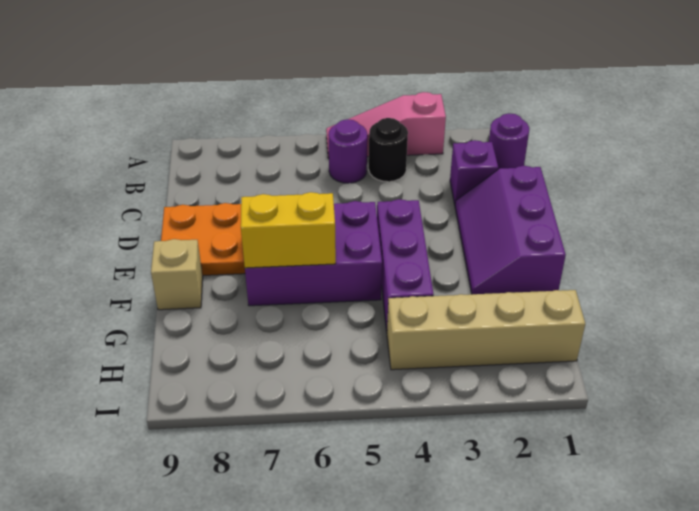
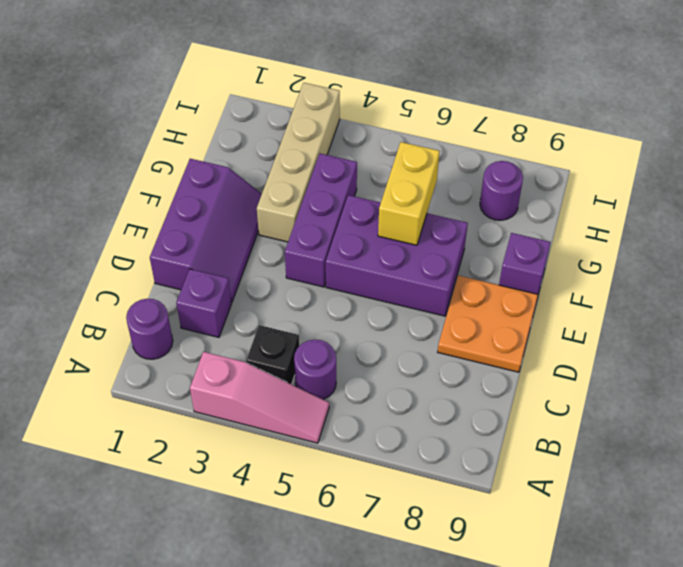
black 1x1 round brick [369,118,408,182] -> black 1x1 brick [246,325,299,384]
yellow 1x2 brick [241,192,336,268] -> yellow 1x2 brick turned to [378,142,440,245]
tan 1x1 brick [151,239,203,310] -> purple 1x1 brick [499,233,550,294]
tan 1x4 brick [387,290,585,370] -> tan 1x4 brick turned to [257,83,340,242]
none -> purple 1x1 round brick [480,161,523,220]

